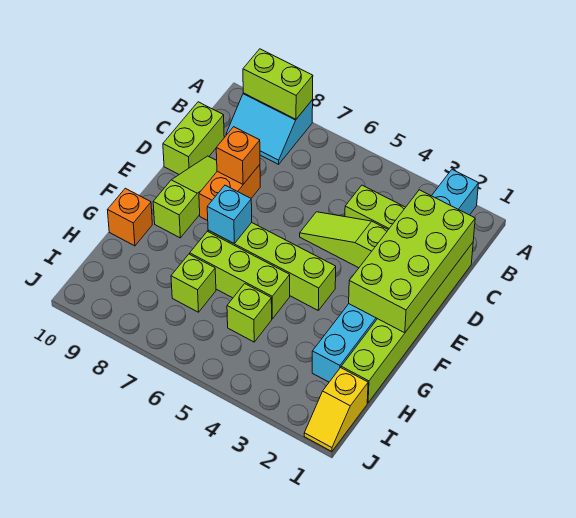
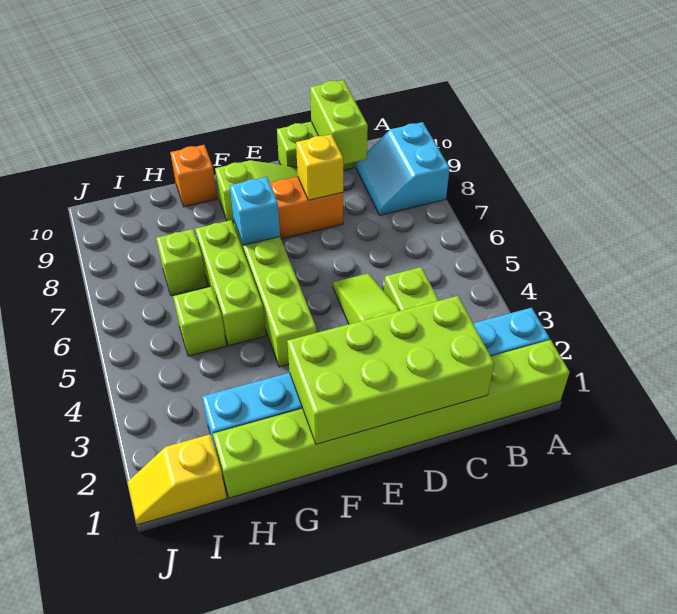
lime 1x2 brick [243,49,313,119] -> lime 1x2 brick moved to [310,80,368,164]
lime 1x6 brick [341,243,473,403] -> lime 1x8 brick [213,340,570,498]
orange 1x1 brick [216,127,260,184] -> yellow 1x1 brick [296,134,343,200]

